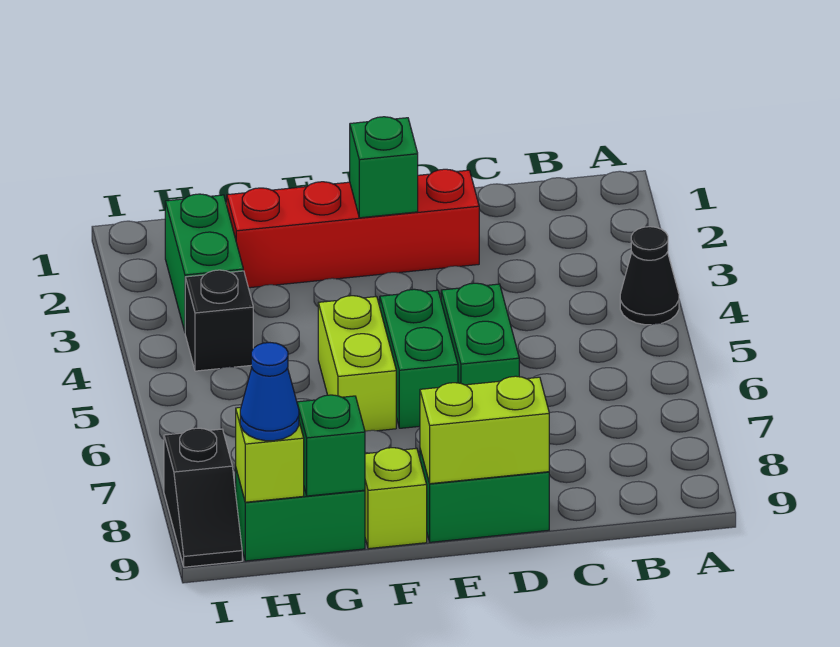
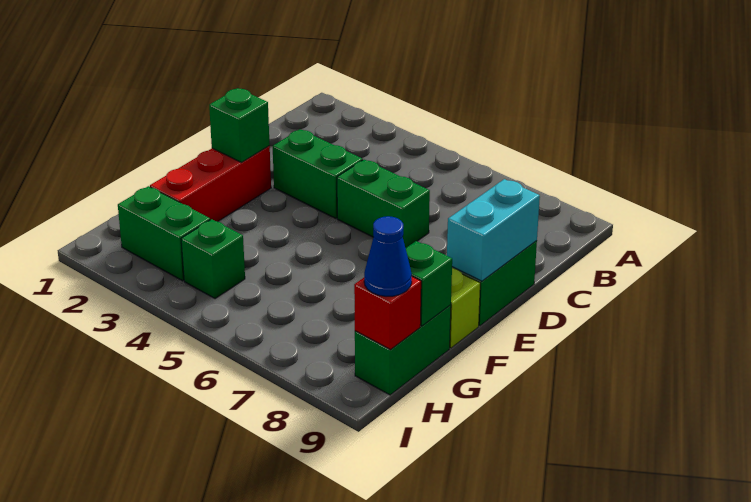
black 1x1 cone [620,227,679,325] -> none
red 1x4 brick [227,169,479,288] -> red 1x3 brick [150,146,271,222]
lime 1x2 brick [420,376,549,484] -> cyan 1x2 brick [447,179,540,281]
green 1x2 brick [380,289,458,428] -> green 1x2 brick moved to [273,129,363,218]
lime 1x2 brick [318,296,396,431] -> none
black 1x1 brick [185,270,253,371] -> green 1x1 brick [181,219,245,299]
lime 1x1 brick [236,408,304,502] -> red 1x1 brick [354,277,421,350]
black 1x2 slope [164,428,242,567] -> none

